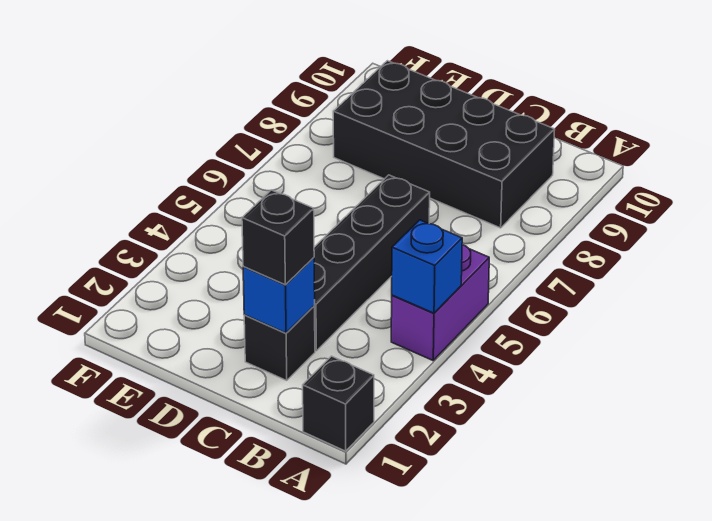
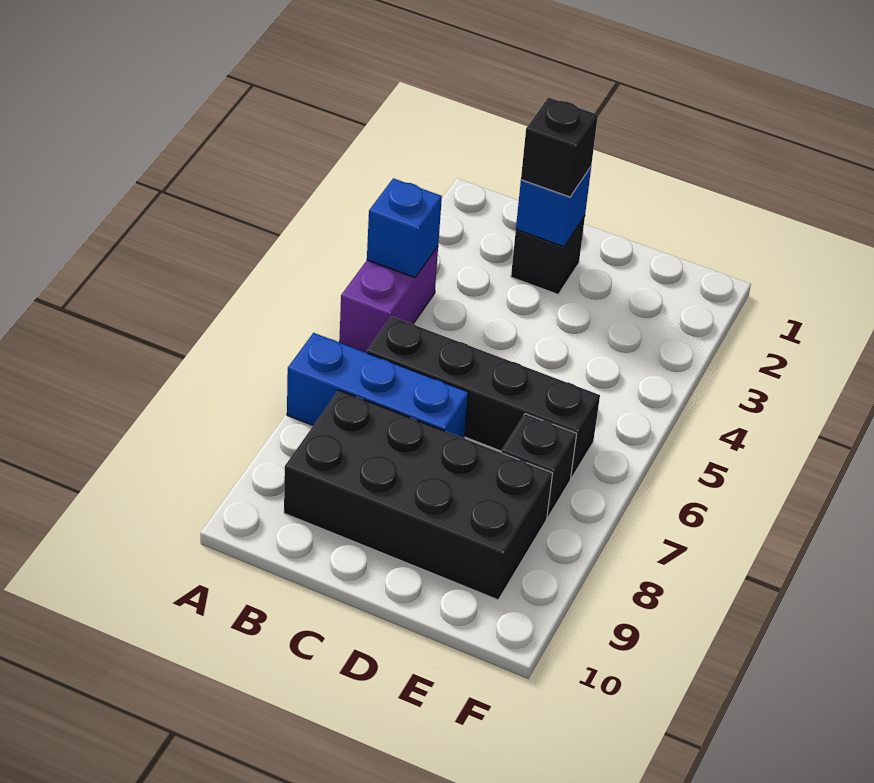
black 1x1 brick [303,356,374,451] -> black 1x1 brick moved to [501,414,577,518]
none -> blue 1x3 brick [287,333,468,438]
black 1x4 brick [314,175,430,351] -> black 1x4 brick turned to [367,316,600,478]

